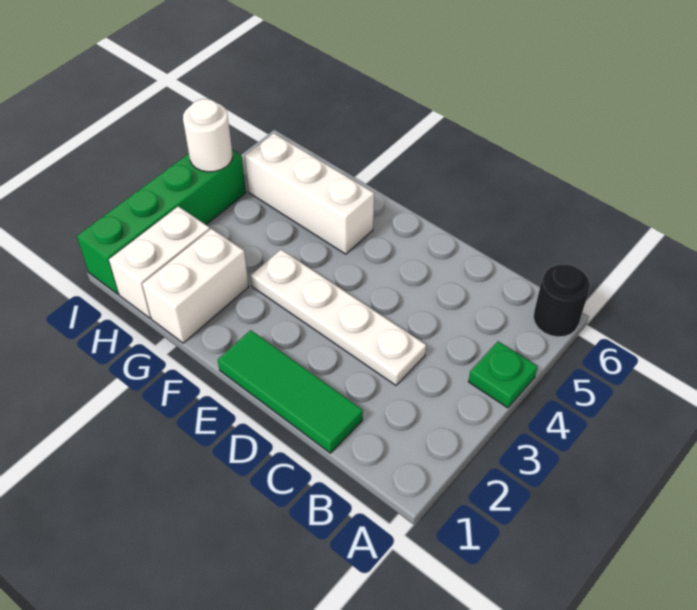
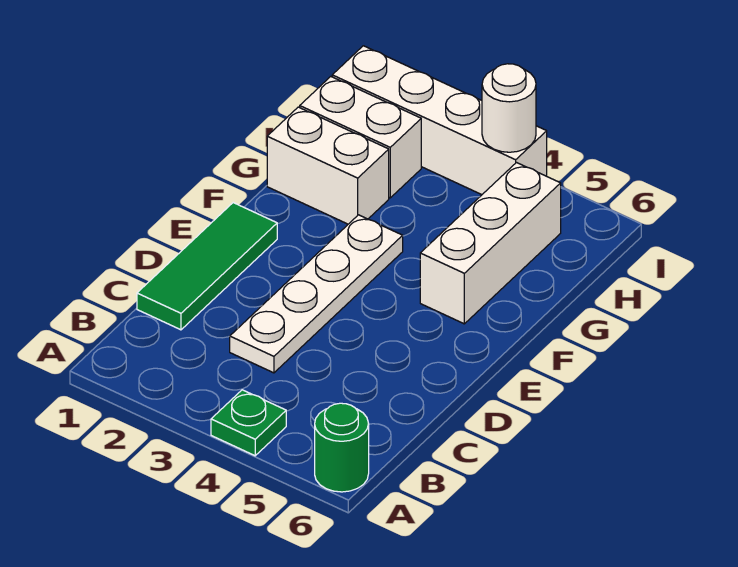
black 1x1 round brick [533,265,590,337] -> green 1x1 round brick [315,403,369,492]
green 1x4 brick [77,150,246,294] -> white 1x4 brick [332,46,547,195]

